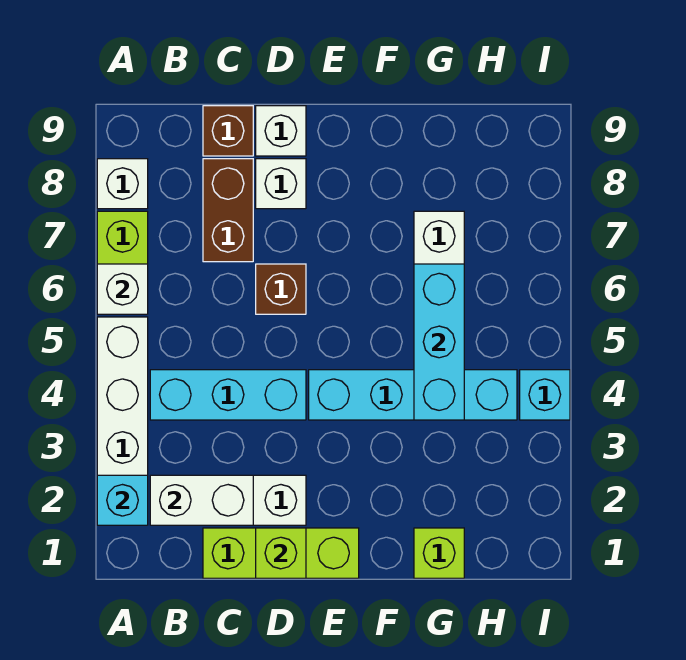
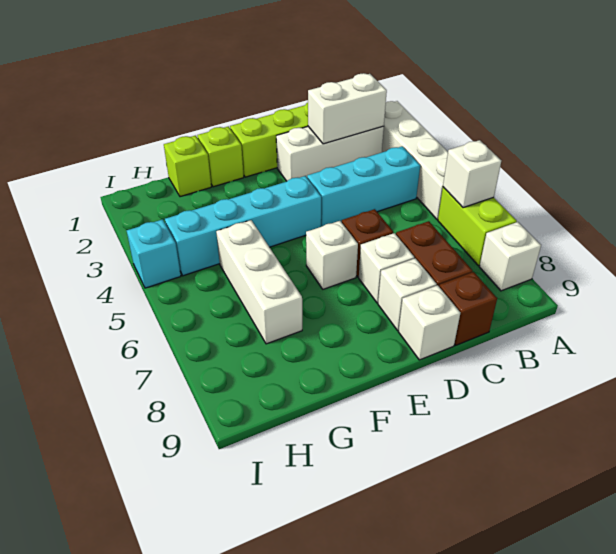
cyan 1x1 brick [97,475,148,525] -> none
lime 1x1 brick [256,528,306,578] -> lime 1x1 brick moved to [197,126,244,187]
none -> white 1x1 brick [359,233,414,303]
none -> white 1x1 brick [306,221,358,289]
cyan 1x3 brick [414,264,464,420] -> none

